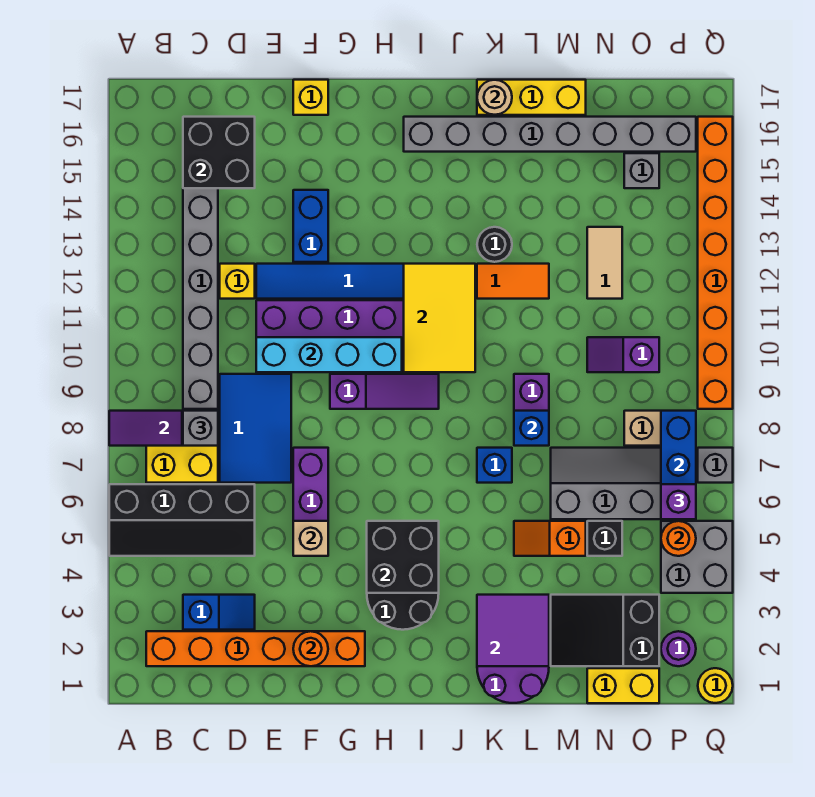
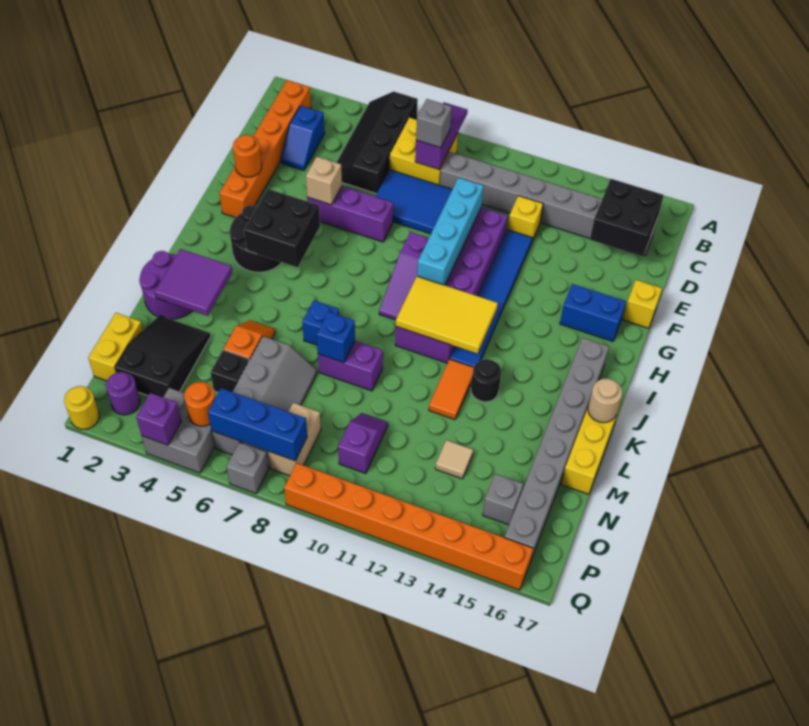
blue 1x2 brick [293,190,328,262] -> blue 1x2 brick moved to [560,284,626,341]
tan 1x2 tile [587,227,622,299] -> tan 1x1 tile [435,440,473,479]
purple 1x1 brick [661,484,696,519] -> purple 1x1 brick moved to [136,393,181,445]

